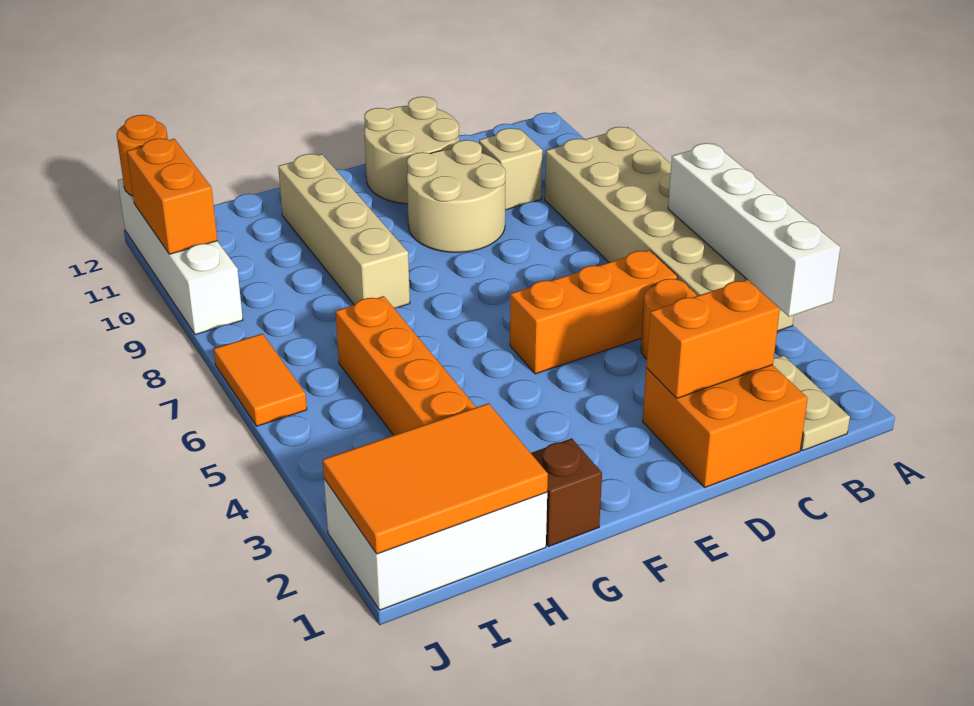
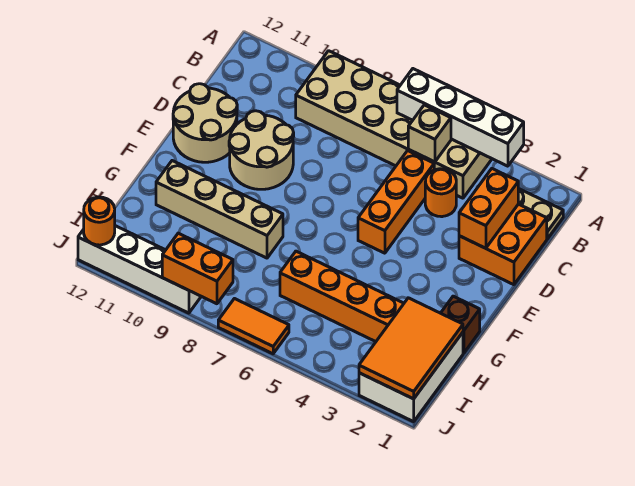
tan 1x1 brick [479,128,543,210] -> tan 1x1 brick moved to [408,105,451,162]
orange 1x2 brick [127,138,217,254] -> orange 1x2 brick moved to [162,233,233,304]

